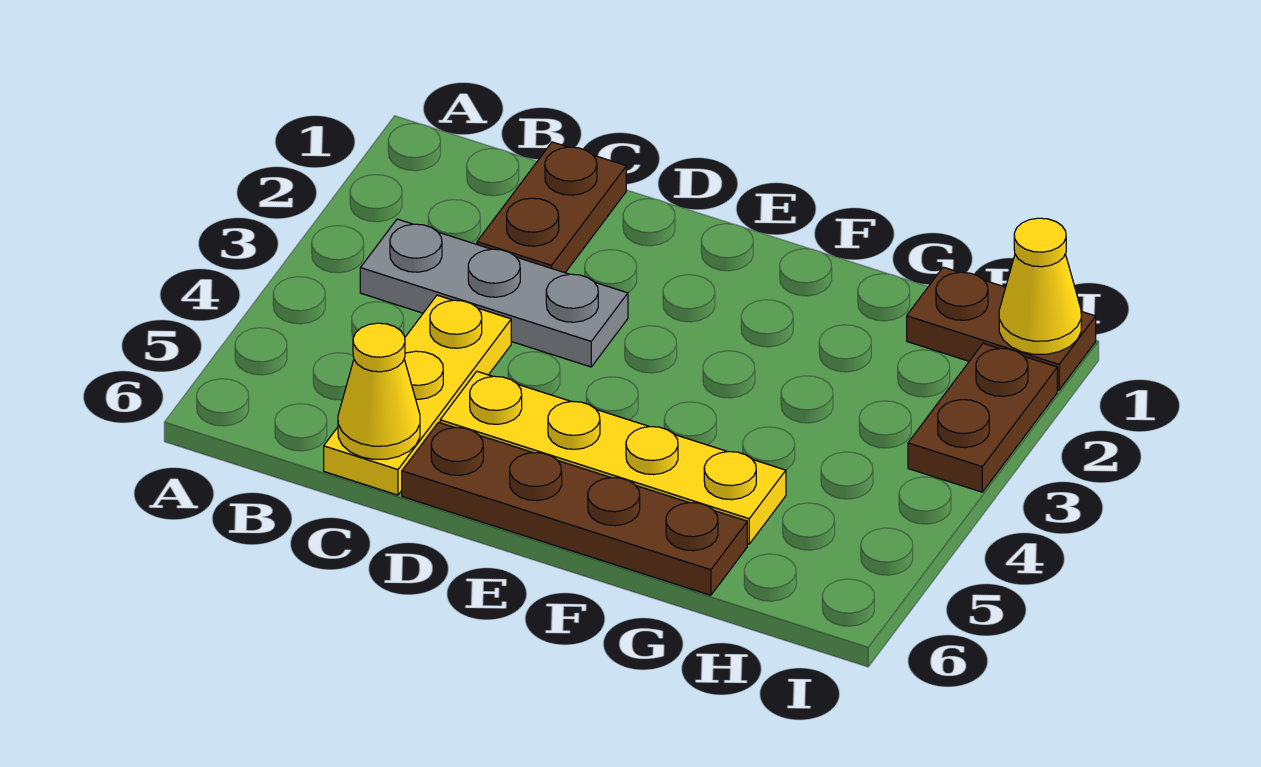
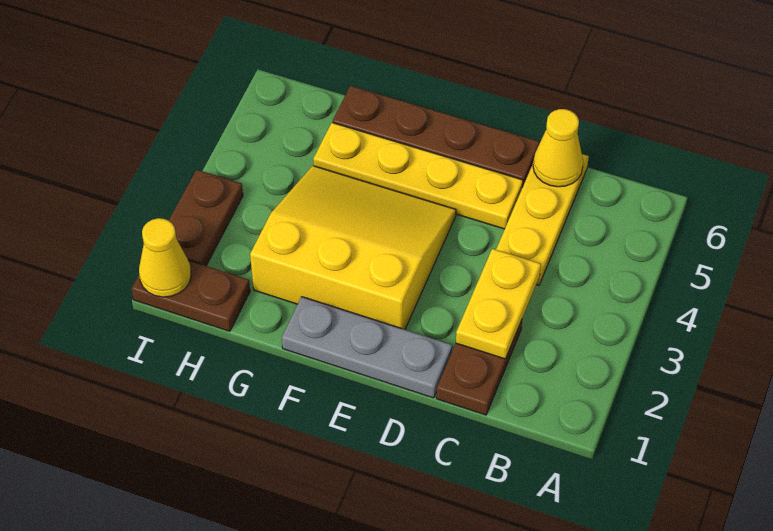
grey 1x3 plate [360,219,628,367] -> grey 1x3 plate moved to [282,297,452,398]
none -> yellow 1x2 plate [456,249,541,359]
none -> yellow 3x3 slope [250,166,456,330]

